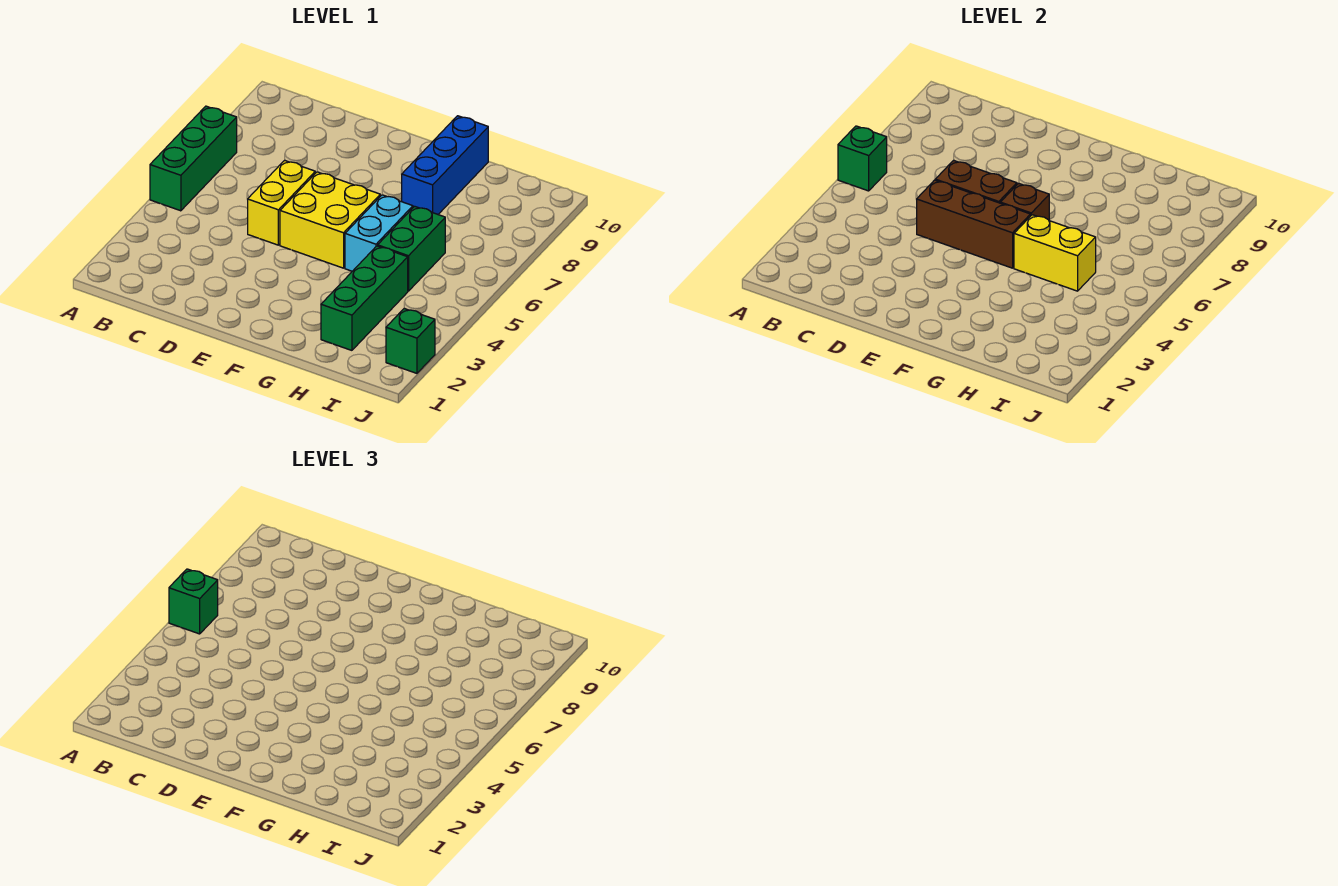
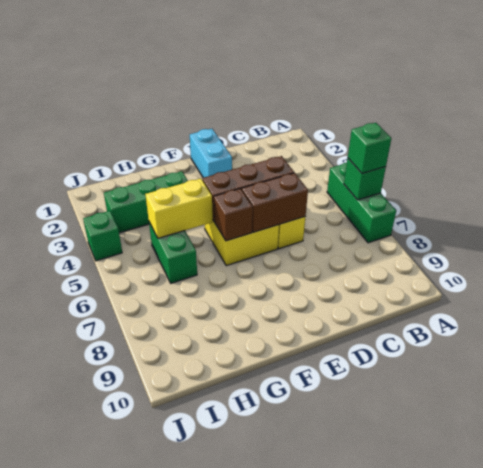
cyan 1x2 brick [345,195,413,271] -> cyan 1x2 brick moved to [190,129,232,178]
blue 1x3 brick [402,116,488,214] -> none
green 1x3 brick [321,246,408,350] -> green 1x3 brick turned to [104,171,188,233]
green 1x1 brick [386,308,435,373] -> green 1x1 brick moved to [83,211,122,261]

